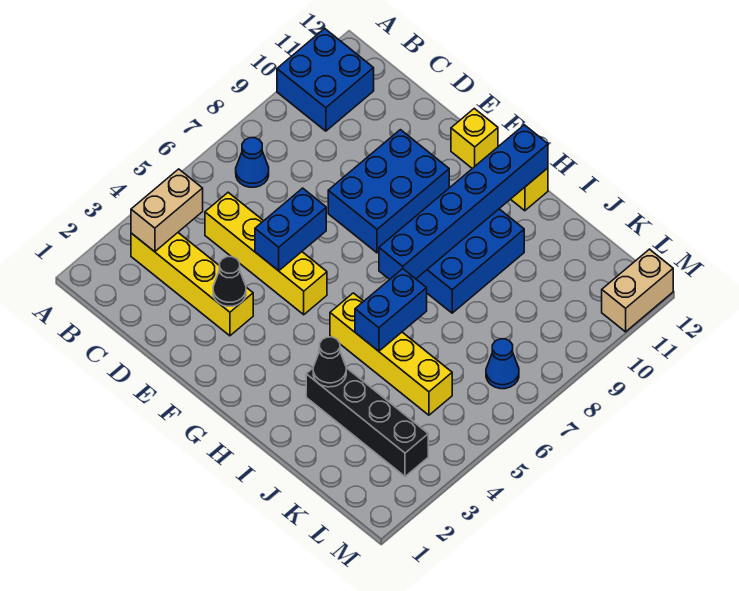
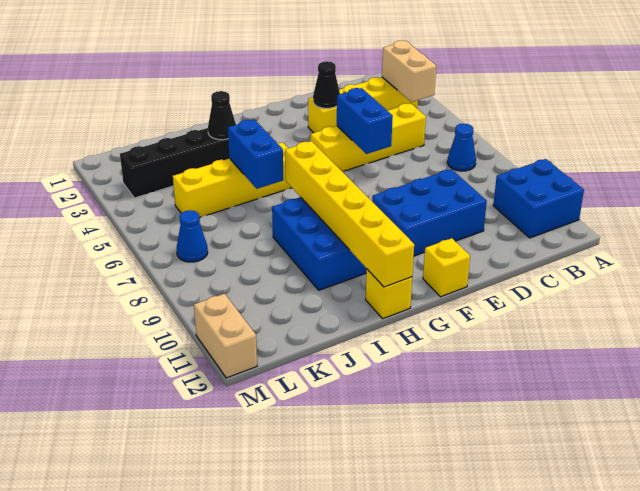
blue 2x3 brick [328,130,449,253] -> blue 2x3 brick turned to [372,169,487,256]
blue 1x6 brick [379,125,548,279] -> yellow 1x6 brick [285,141,414,287]

